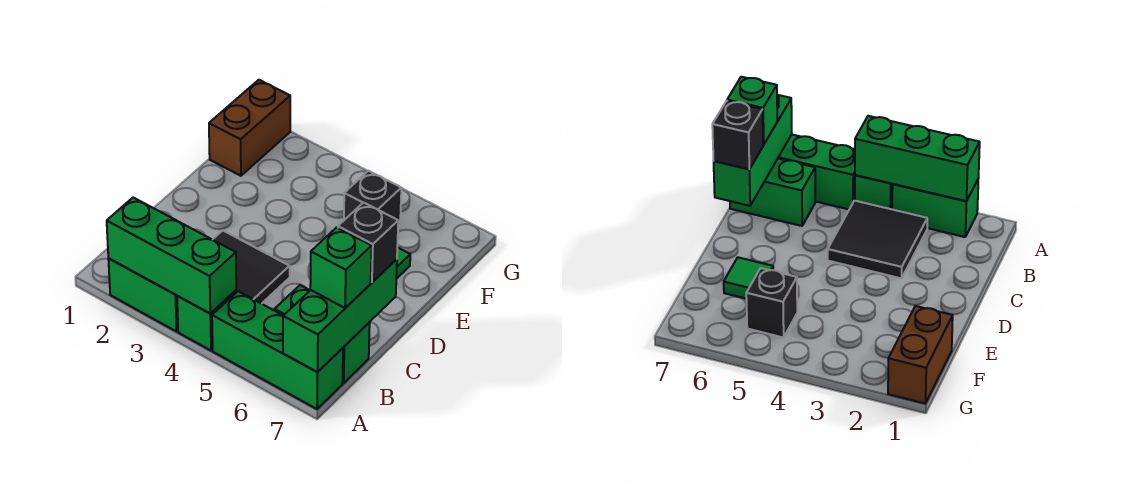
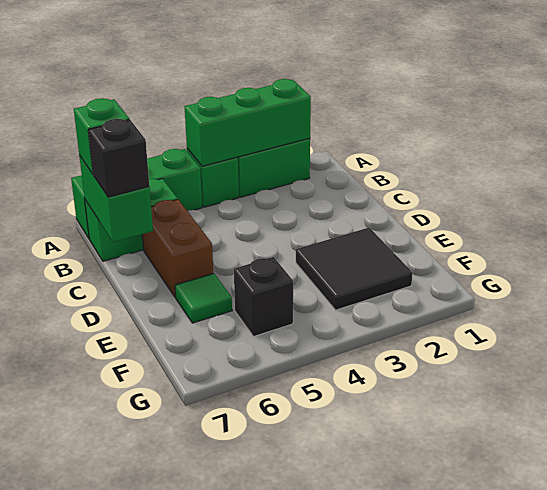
green 1x3 brick [283,259,397,372] -> green 1x2 brick [79,155,153,242]
black 2x2 tile [213,231,290,304] -> black 2x2 tile moved to [296,228,412,310]
brown 1x2 brick [209,80,290,176] -> brown 1x2 brick moved to [142,199,213,297]

